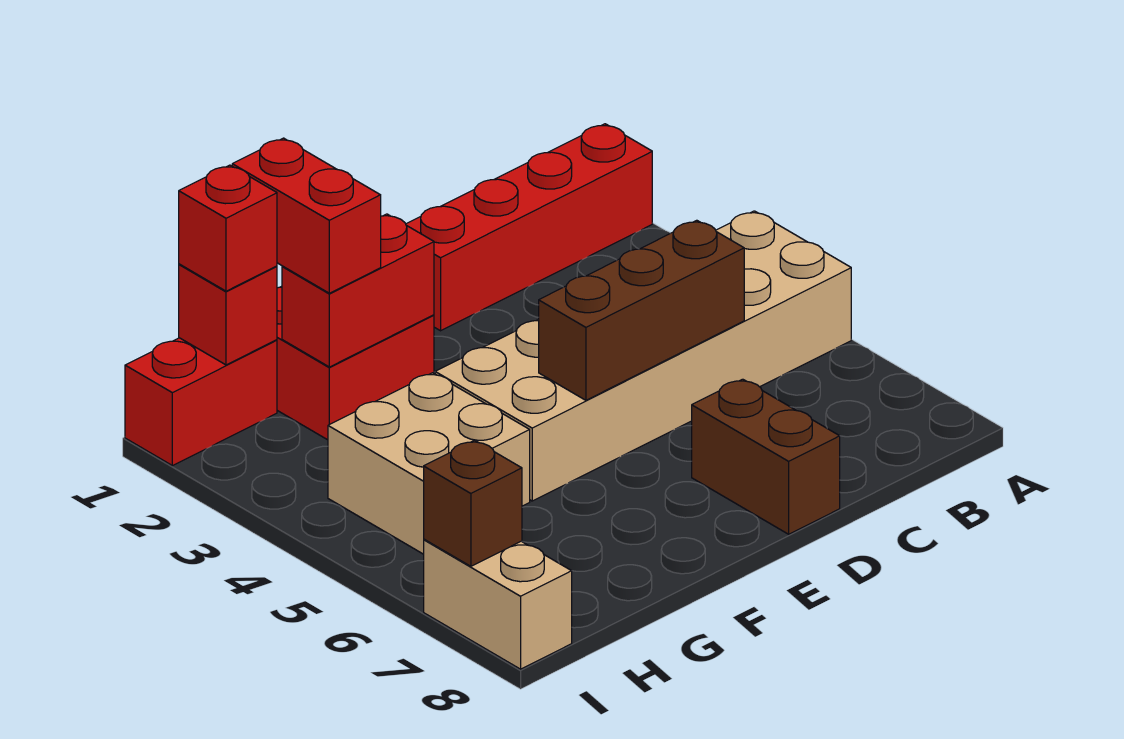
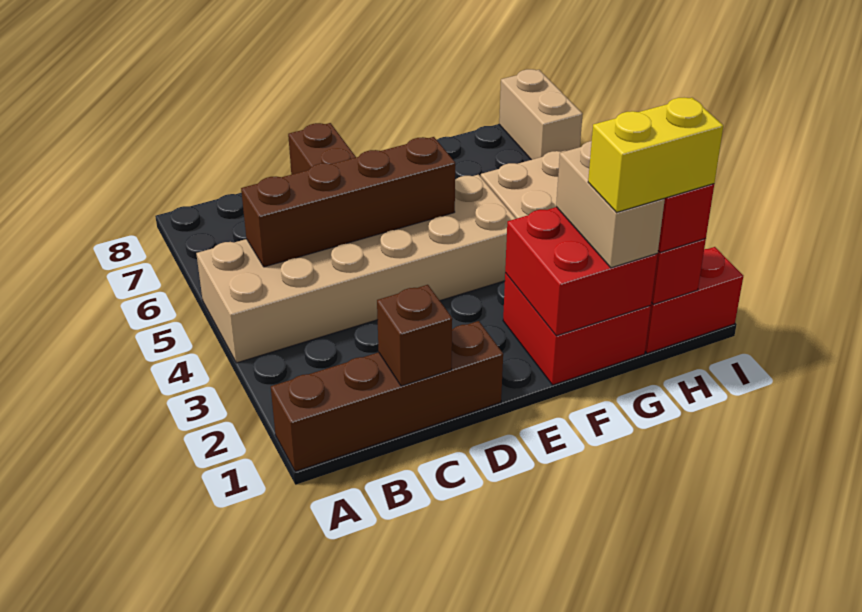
red 1x4 brick [406,124,652,331] -> brown 1x4 brick [271,321,503,471]
brown 1x3 brick [539,220,744,400] -> brown 1x4 brick [241,137,455,267]
red 1x2 brick [282,214,434,367] -> red 2x2 brick [505,207,658,336]
red 1x2 brick [232,138,381,293] -> tan 1x2 brick [556,141,665,268]
none -> yellow 1x2 brick [588,98,723,212]
brown 1x1 brick [424,440,522,566] -> brown 1x1 brick moved to [377,285,452,386]

